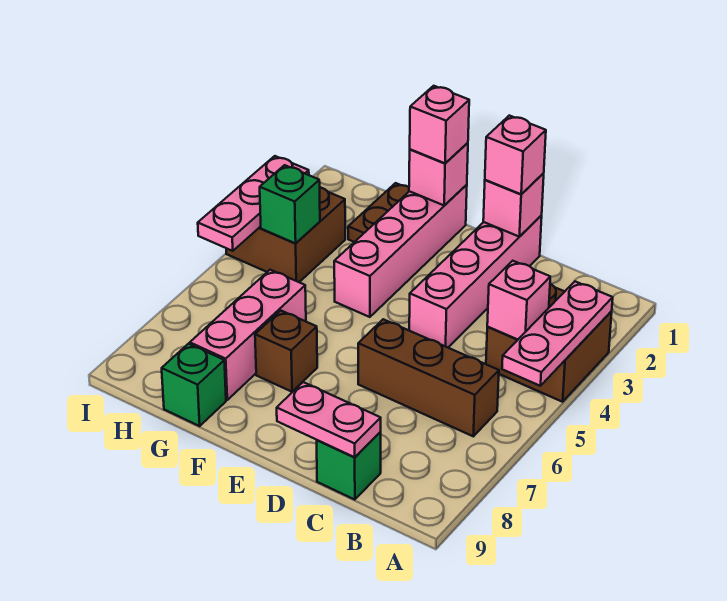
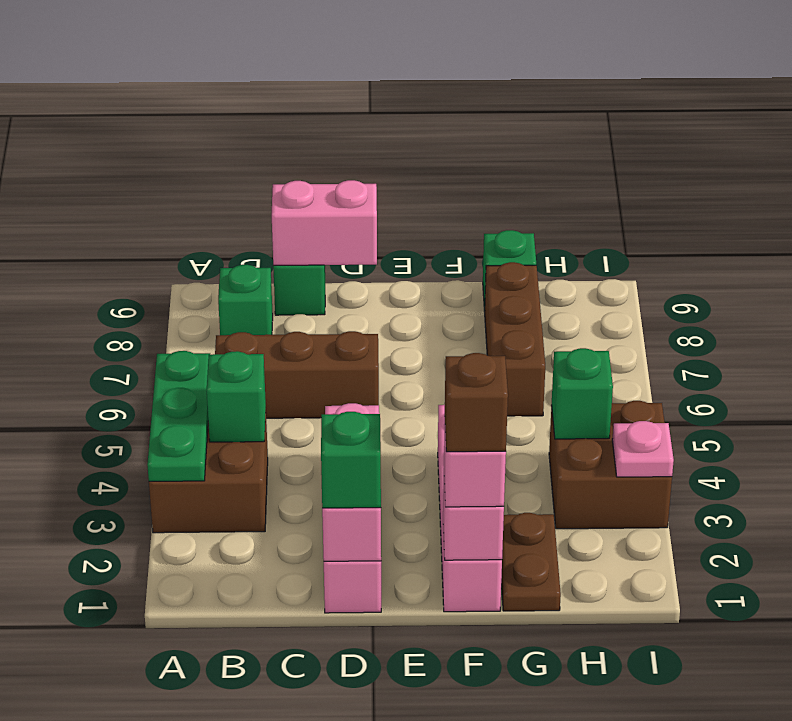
pink 1x3 plate [502,282,613,386] -> green 1x3 plate [147,351,210,481]
pink 1x1 brick [487,261,550,339] -> green 1x1 brick [207,351,266,442]
none -> green 1x1 brick [218,265,273,335]
pink 1x2 plate [277,382,381,457] -> pink 1x2 brick [272,180,377,265]
pink 1x1 brick [485,116,546,194] -> green 1x1 brick [321,412,381,508]
brown 1x1 brick [255,311,317,392] -> brown 1x1 brick moved to [445,353,508,452]
pink 1x3 brick [190,270,306,400] -> brown 1x3 brick [485,262,545,416]
pink 1x3 plate [198,156,309,251] -> pink 1x1 plate [612,421,674,477]

